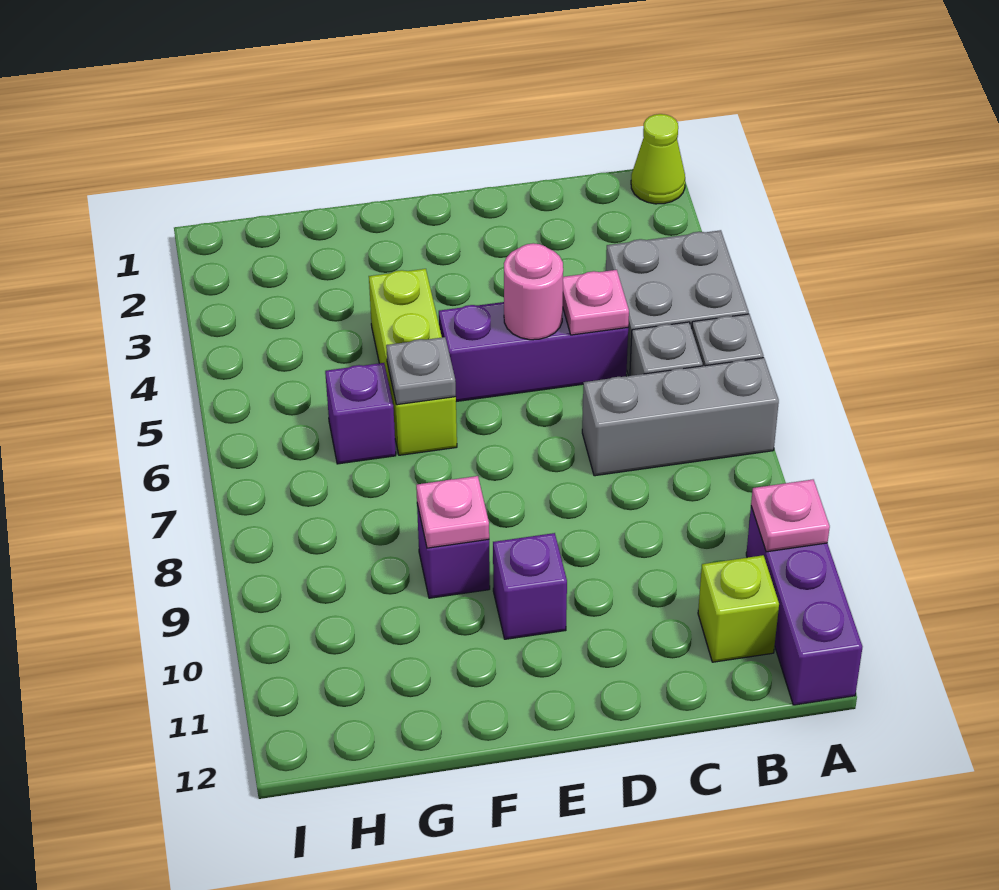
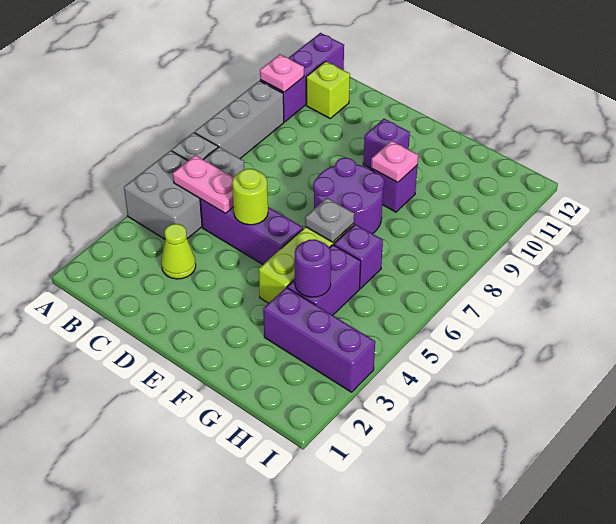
lime 1x1 cone [631,114,685,204] -> lime 1x1 cone moved to [161,224,196,279]
grey 1x3 brick [582,358,779,476] -> grey 1x3 brick turned to [195,81,284,158]
pink 1x1 plate [563,270,629,335] -> pink 1x2 plate [173,155,234,213]
pink 1x1 round brick [504,243,563,340] -> lime 1x1 round brick [232,169,268,225]
none -> purple 2x2 round brick [313,158,384,234]
none -> purple 1x3 brick [263,287,375,392]
none -> purple 1x2 brick [287,245,361,315]
none -> purple 1x1 round brick [295,239,331,297]

